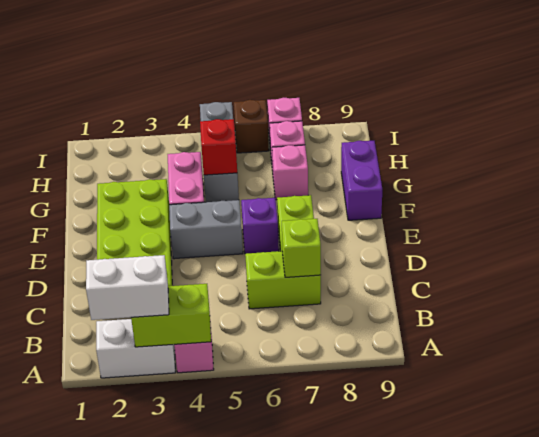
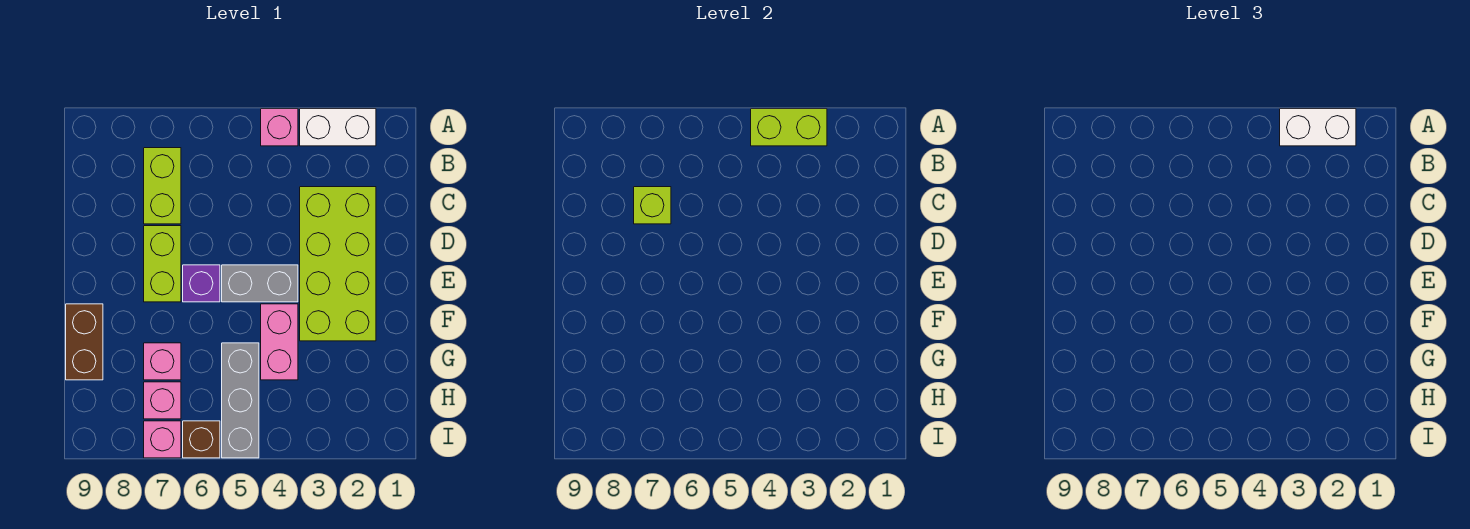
lime 1x2 brick [245,251,321,309] -> lime 1x2 brick turned to [144,148,181,224]
purple 1x2 brick [341,141,382,220] -> brown 1x2 brick [66,304,103,380]
red 1x1 brick [200,119,237,175] -> none

